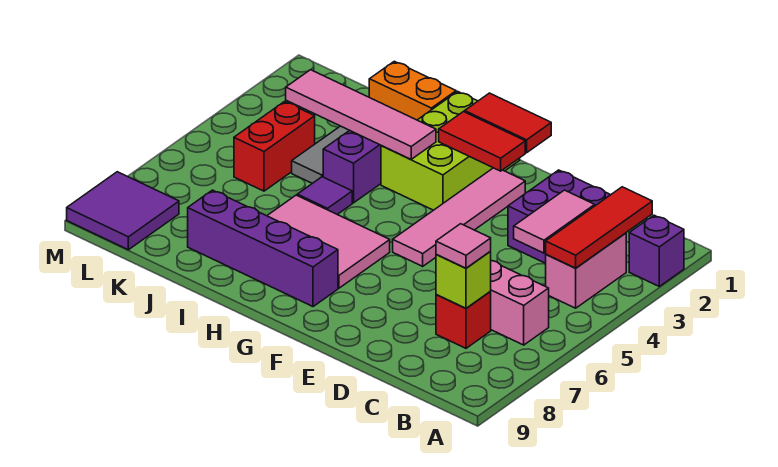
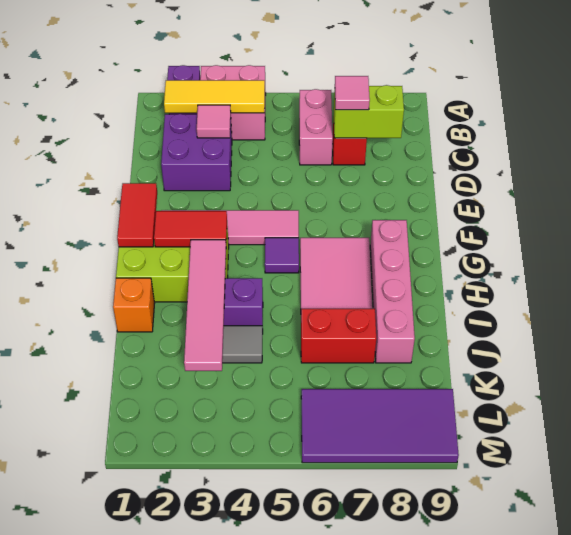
red 1x3 tile [546,187,652,268] -> yellow 1x3 tile [164,80,265,113]
pink 1x2 brick [546,233,626,308] -> pink 2x2 brick [200,65,266,140]
pink 1x2 tile [514,190,595,253] -> pink 1x1 tile [197,105,231,138]
lime 1x1 brick [436,251,491,308] -> lime 1x2 brick [334,85,404,138]
red 1x2 tile [439,112,525,171] -> red 1x2 tile turned to [154,211,227,247]
purple 1x4 brick [188,190,338,307] -> pink 1x4 brick [370,220,415,363]
orange 1x2 brick [369,61,456,120] -> orange 1x1 brick [113,278,154,332]
purple 1x1 tile [297,177,352,215] -> purple 1x1 tile moved to [265,238,299,273]
red 1x2 brick [234,102,315,191] -> red 1x2 brick moved to [301,309,376,363]
purple 2x2 tile [67,172,179,250] -> purple 2x4 tile [301,389,459,463]

